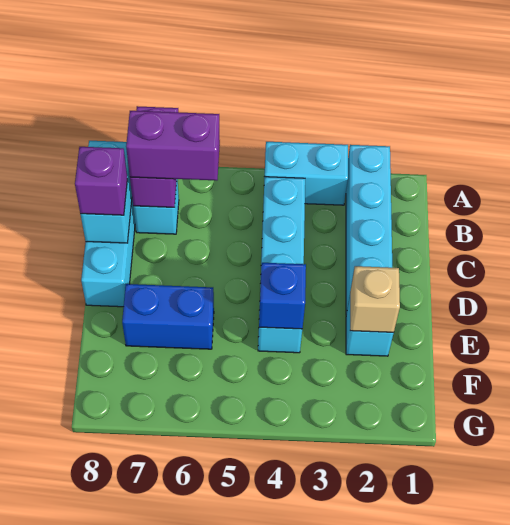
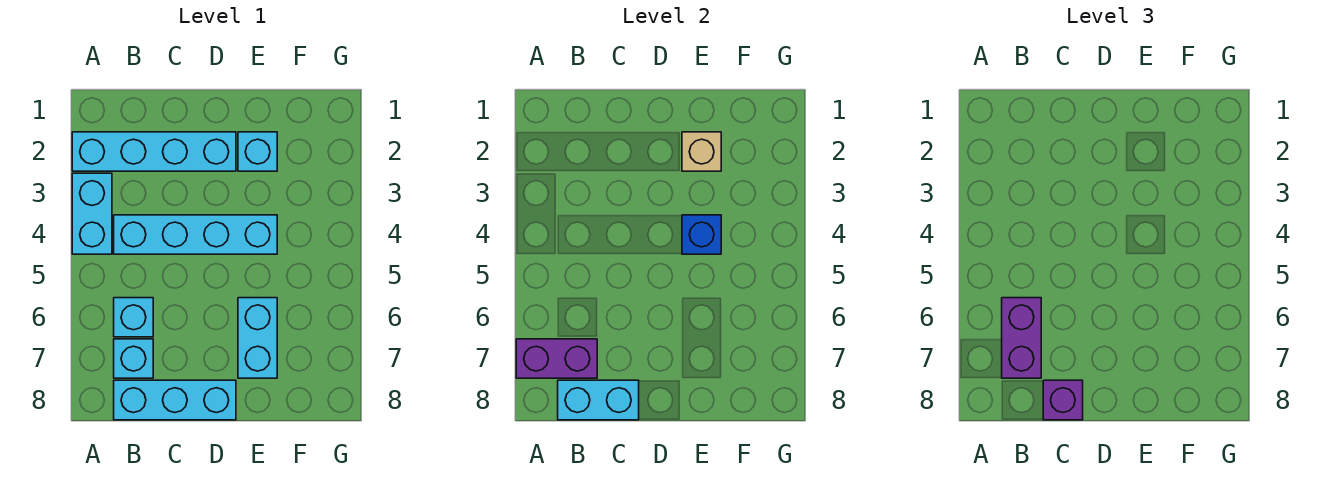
none -> cyan 1x1 brick [114,298,153,337]
blue 1x2 brick [122,284,214,349] -> cyan 1x2 brick [238,298,277,378]

